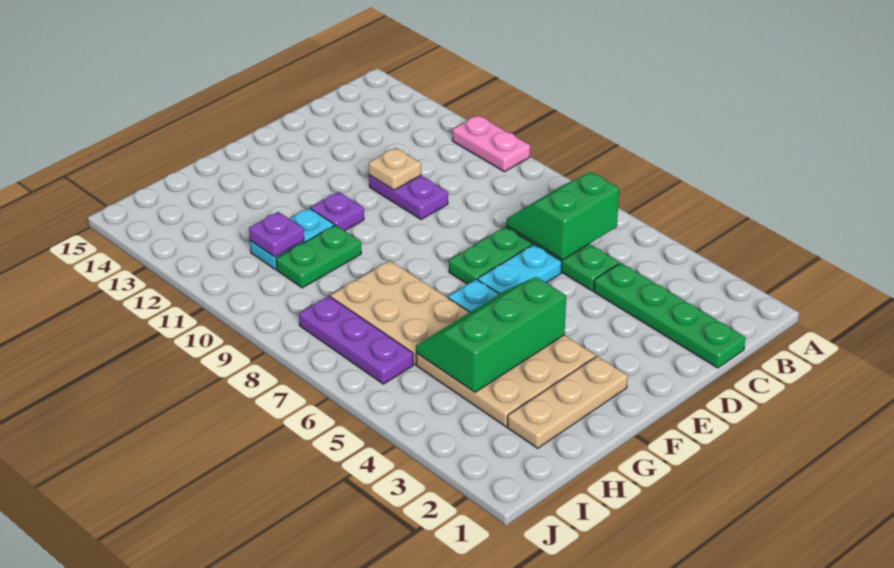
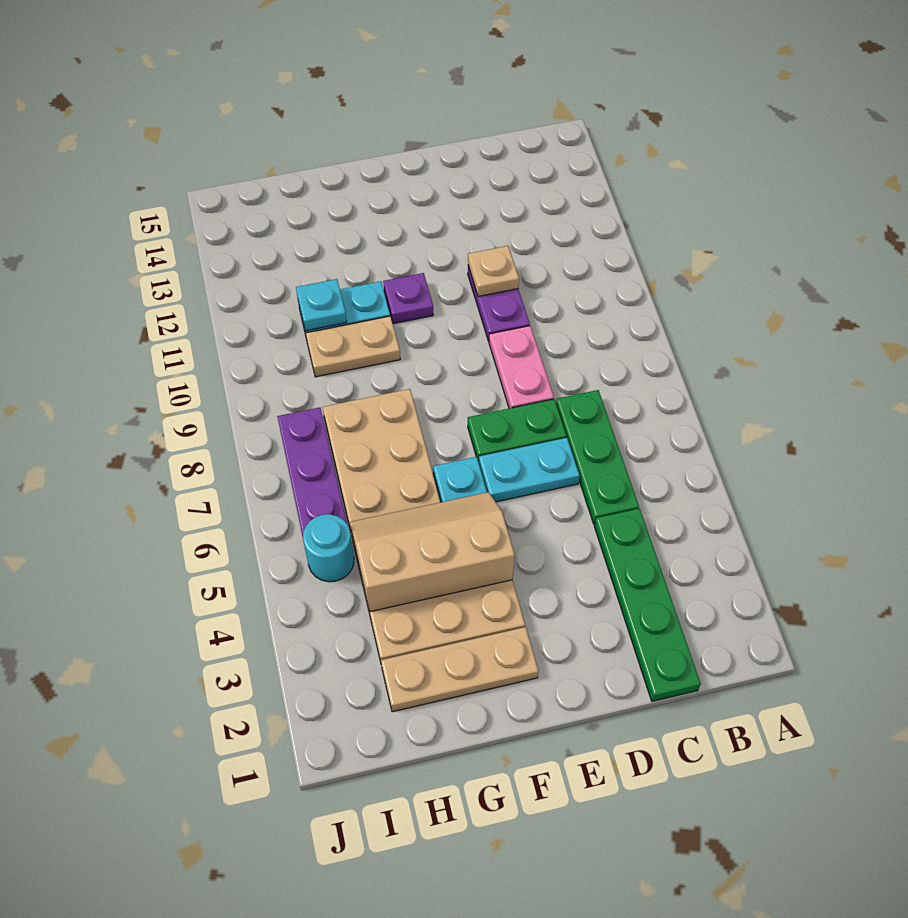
pink 1x2 plate [452,115,530,172] -> pink 1x2 plate moved to [489,326,554,408]
green 2x2 slope [506,172,619,260] -> none
green 2x3 slope [416,277,566,392] -> tan 2x3 slope [350,492,515,612]
green 1x2 plate [276,225,361,288] -> tan 1x2 plate [306,316,400,377]
purple 1x1 plate [249,212,304,257] -> cyan 1x1 plate [296,279,347,331]
none -> cyan 1x1 round brick [303,514,354,582]

